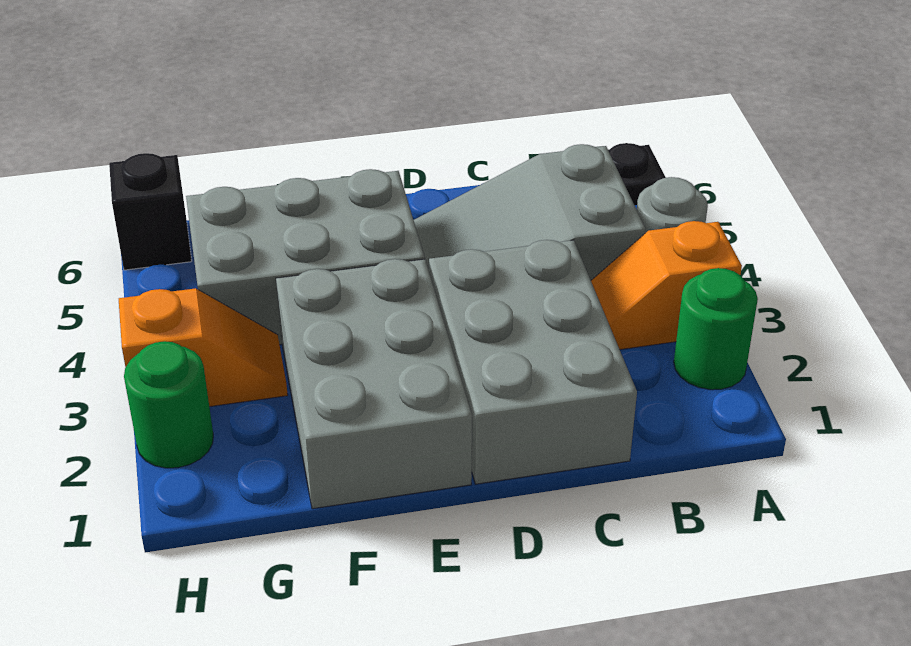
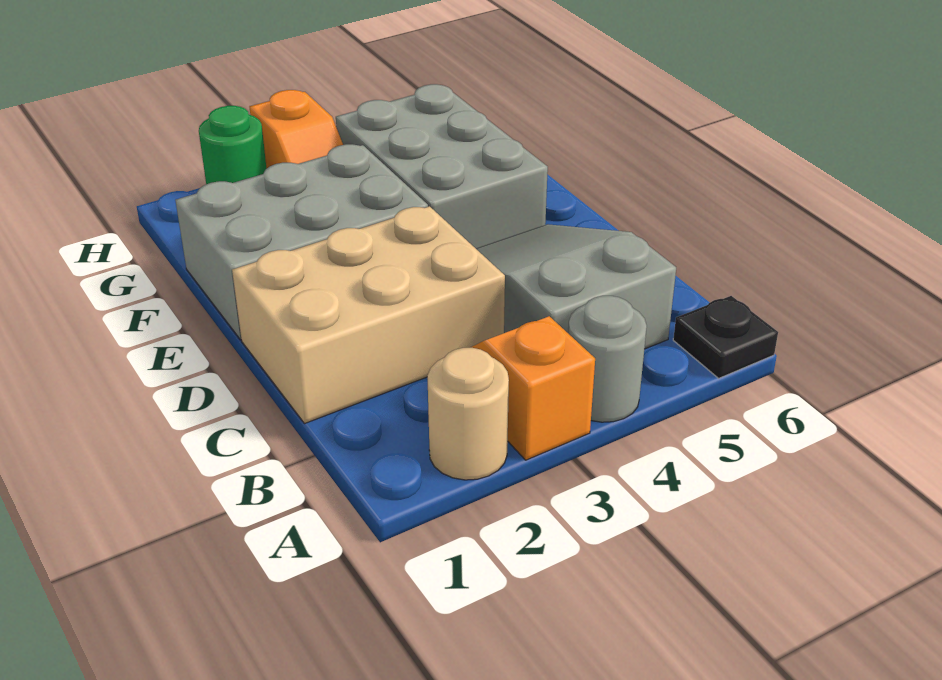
green 1x1 round brick [674,268,758,390] -> tan 1x1 round brick [427,348,509,480]
grey 2x3 brick [429,240,637,484] -> tan 2x3 brick [232,206,505,424]
black 1x1 brick [109,153,192,270] -> none

